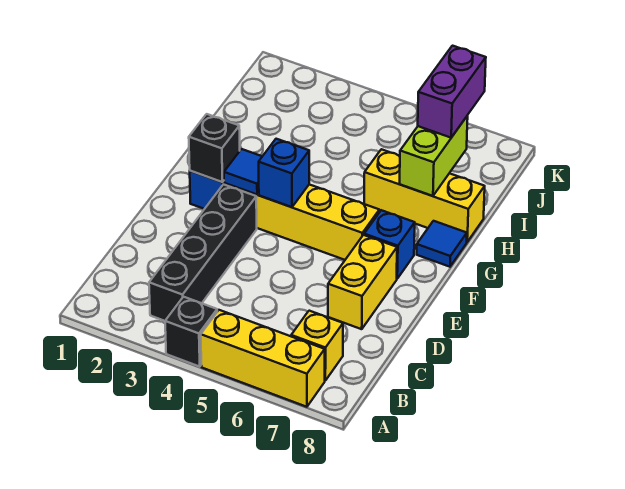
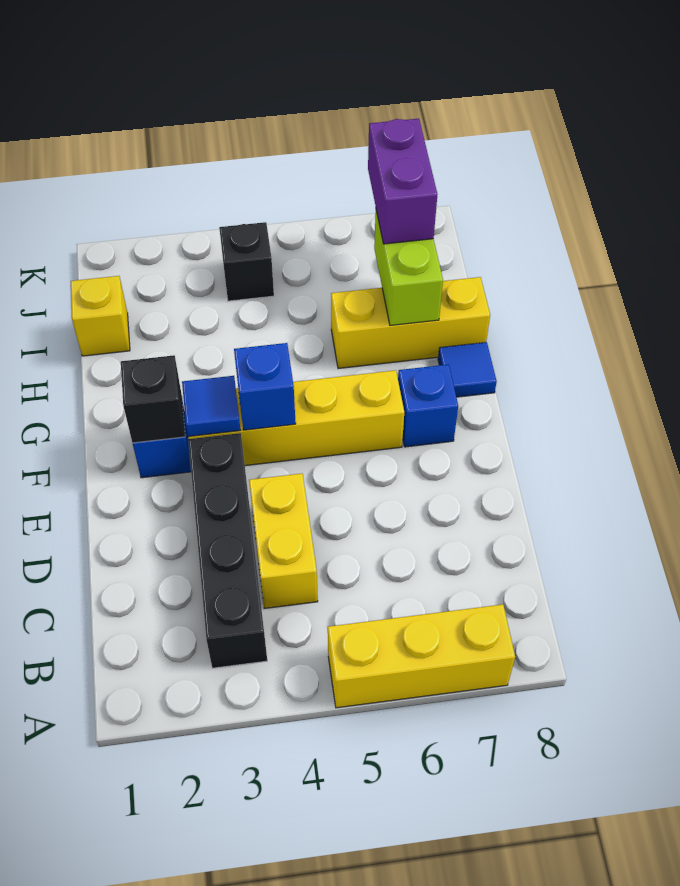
black 1x1 brick [165,297,217,367] -> black 1x1 brick moved to [219,222,274,301]
yellow 1x1 brick [291,311,343,380] -> yellow 1x1 brick moved to [71,276,130,356]
yellow 1x2 brick [328,235,397,329] -> yellow 1x2 brick moved to [249,474,318,609]

